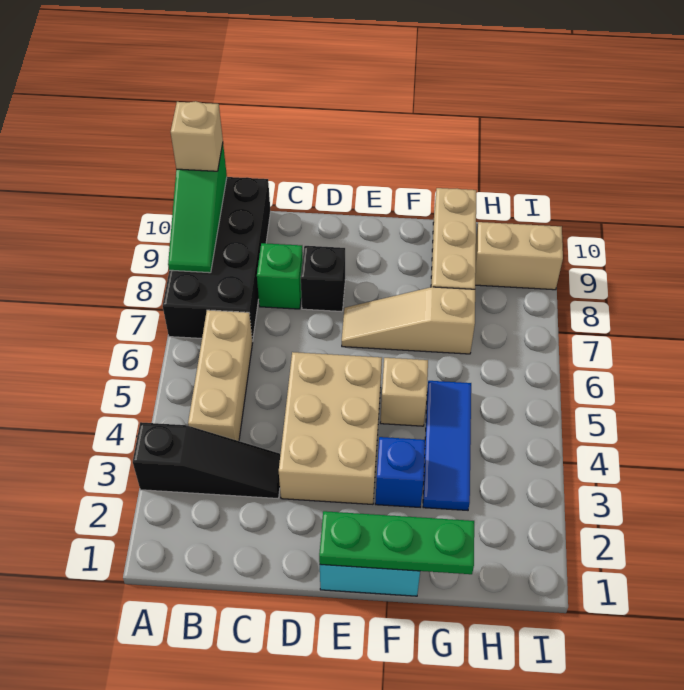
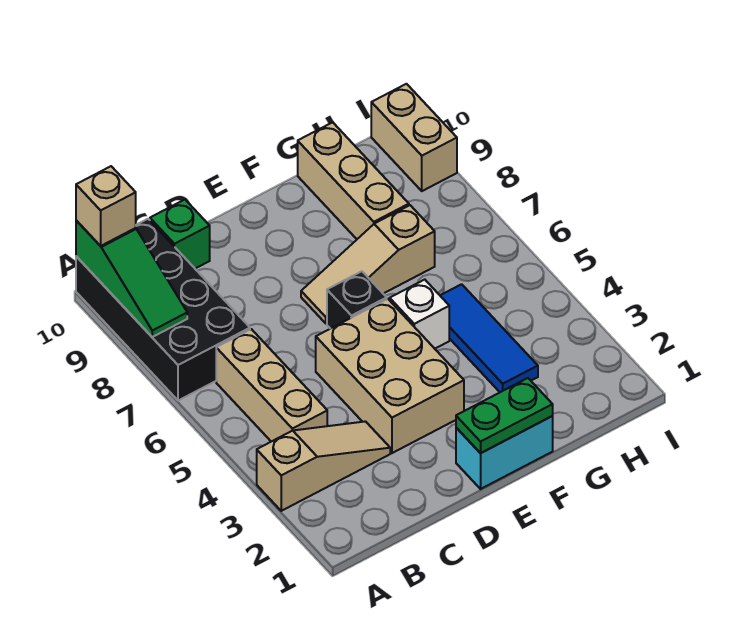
black 1x3 slope [133,422,280,498] -> tan 1x3 slope [257,421,390,511]
green 1x1 brick [257,243,303,309] -> green 1x1 brick moved to [150,200,210,269]
black 1x1 brick [301,246,345,312] -> black 1x1 brick moved to [327,271,387,329]
green 1x3 plate [319,511,474,574] -> green 1x2 plate [456,378,553,453]
blue 1x1 brick [375,437,425,507] -> none
tan 1x1 brick [380,358,428,426] -> white 1x1 brick [390,280,449,349]
tan 1x2 brick [475,222,563,290] -> tan 1x2 brick turned to [371,84,457,191]

